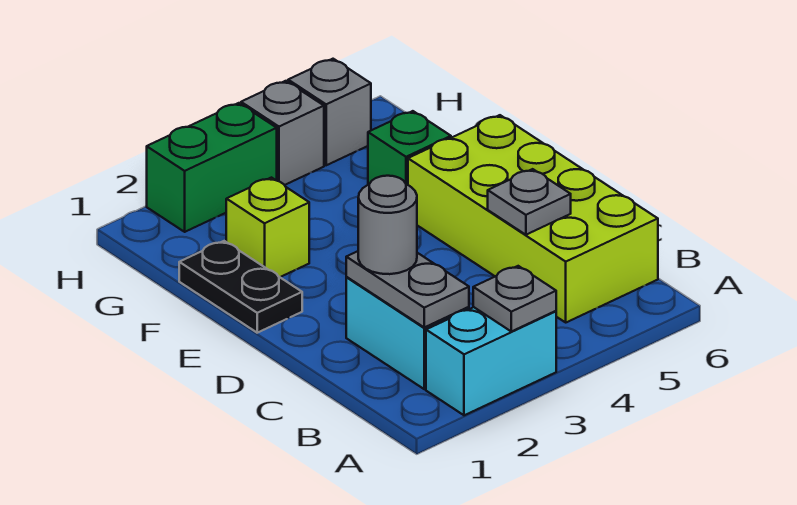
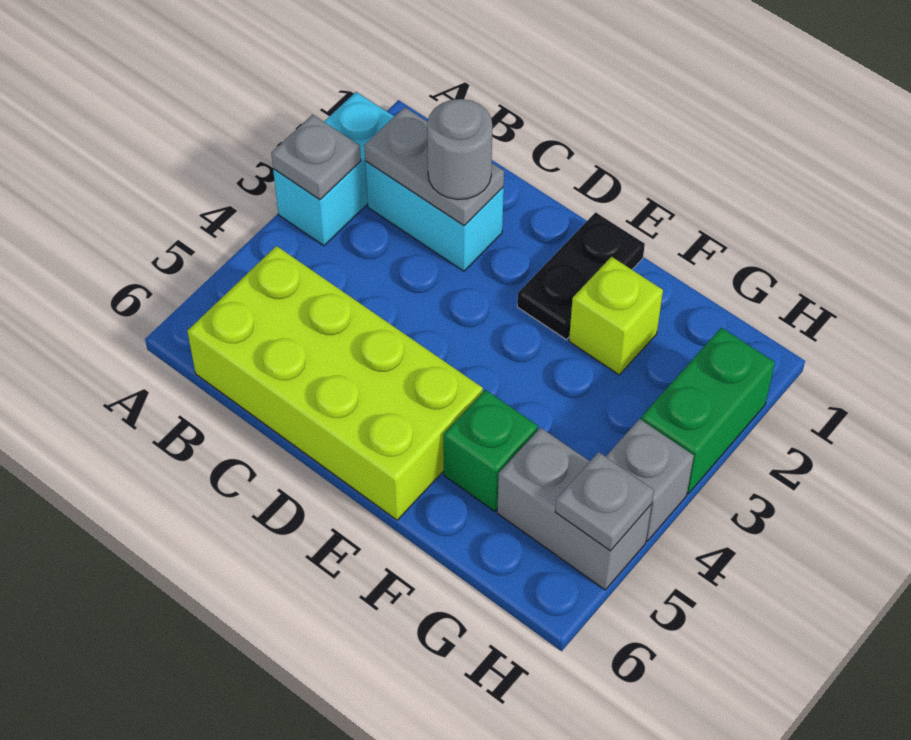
grey 1x1 plate [488,169,571,235] -> grey 1x1 plate moved to [555,452,654,551]
black 1x2 plate [179,241,302,333] -> black 1x2 plate turned to [517,212,645,340]
grey 1x1 brick [288,59,371,165] -> grey 1x2 brick [497,428,652,590]

